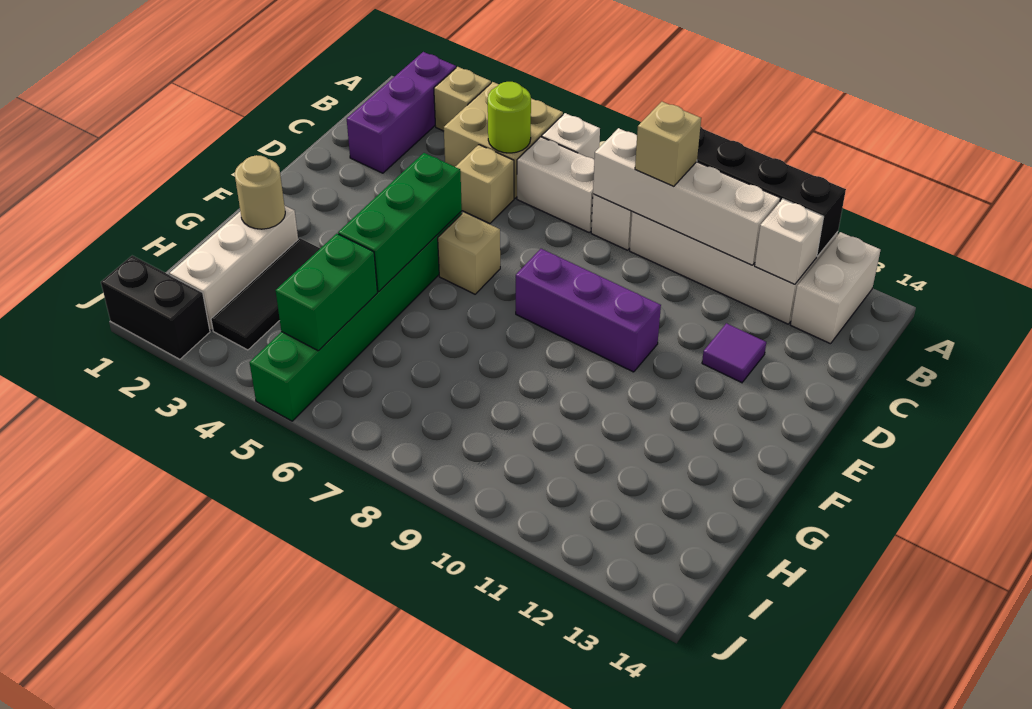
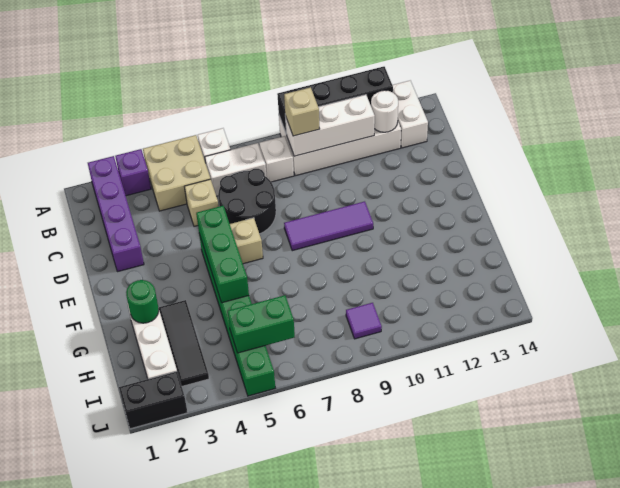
purple 1x3 brick [347,52,456,173] -> purple 1x4 brick [88,156,144,272]
tan 1x1 brick [434,67,491,131] -> purple 1x1 brick [115,149,151,196]
lime 1x1 round brick [488,82,531,153] -> none
white 1x4 brick [593,128,780,265] -> white 1x3 brick [285,95,375,156]
white 1x1 brick [755,199,824,284] -> white 1x1 round brick [371,90,398,132]
none -> black 2x2 round brick [218,169,276,234]
purple 1x1 tile [702,323,766,383] -> purple 1x1 tile moved to [346,303,382,339]
purple 1x3 brick [516,249,661,372] -> purple 1x3 tile [284,201,373,251]
tan 1x1 round brick [235,155,285,229] -> green 1x1 round brick [126,280,159,323]
green 1x2 brick [276,234,377,351] -> green 1x2 brick turned to [228,295,295,353]

